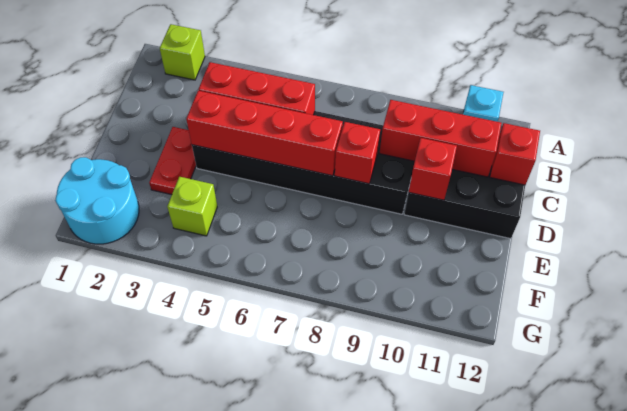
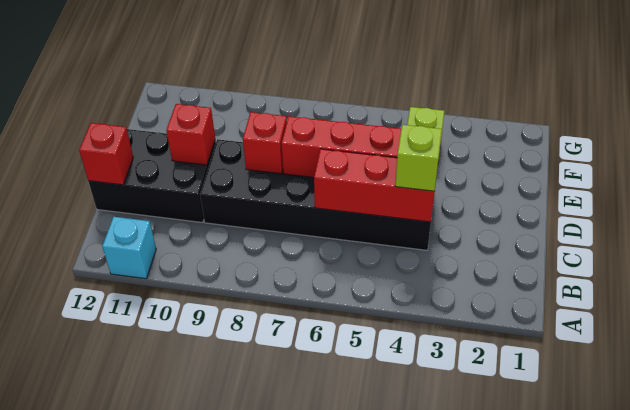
lime 1x1 brick [160,24,205,80] -> lime 1x1 brick moved to [395,125,442,191]
red 1x3 brick [380,100,502,177] -> none
red 1x2 plate [149,127,196,195] -> none
cyan 2x2 round brick [55,157,139,244] -> none

